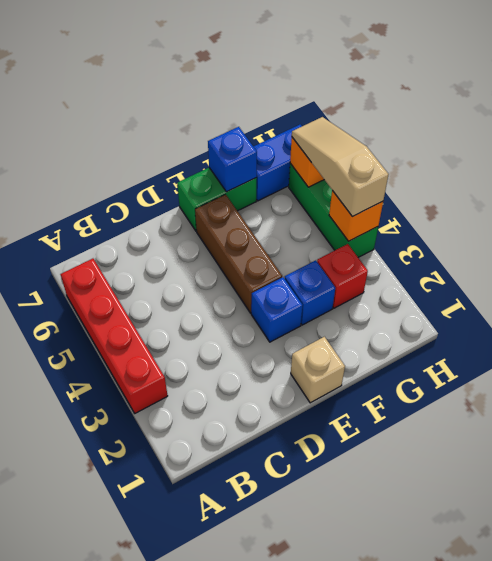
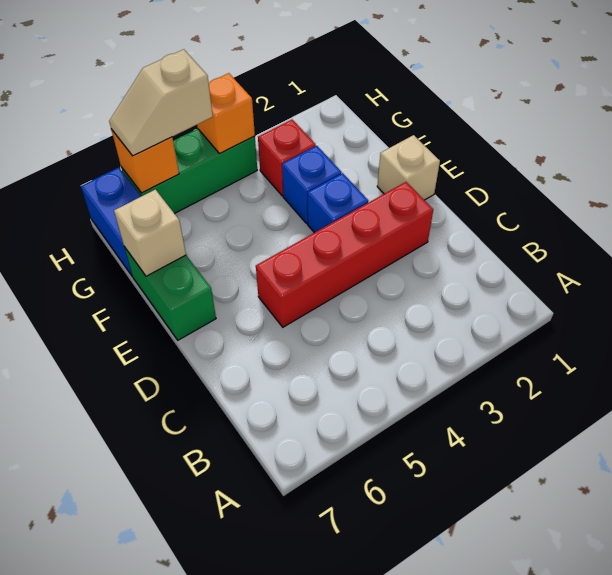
red 1x4 brick [60,259,168,413] -> red 1x4 brick moved to [256,182,433,327]
brown 1x3 brick [195,194,282,313] -> none
blue 1x1 brick [208,127,257,192] -> tan 1x1 brick [114,190,186,276]
tan 1x3 slope [292,117,389,217] -> tan 1x2 slope [109,49,213,156]

